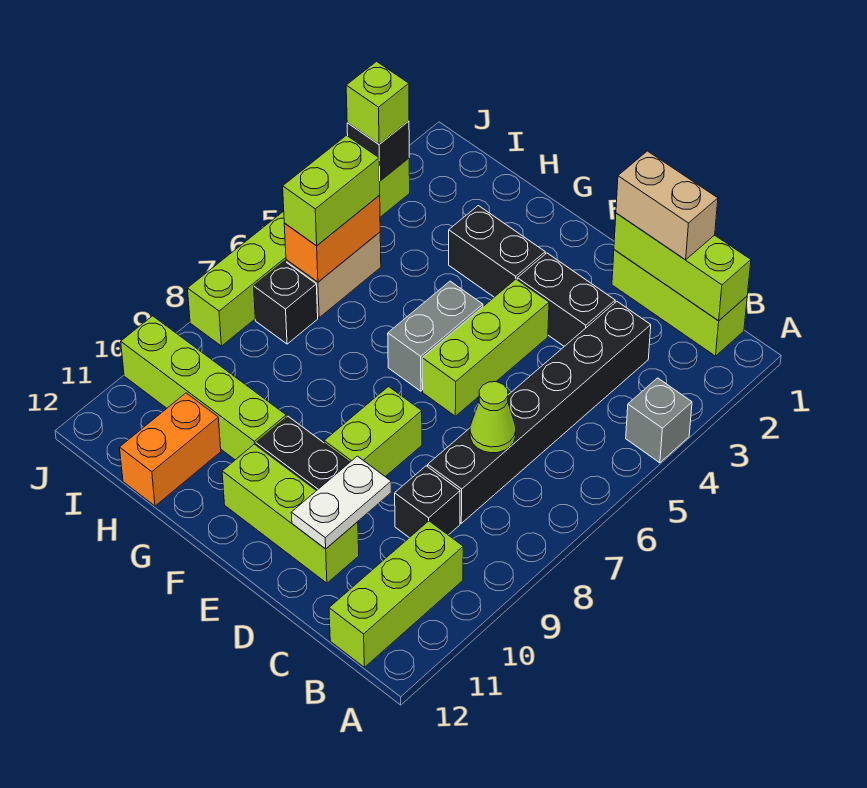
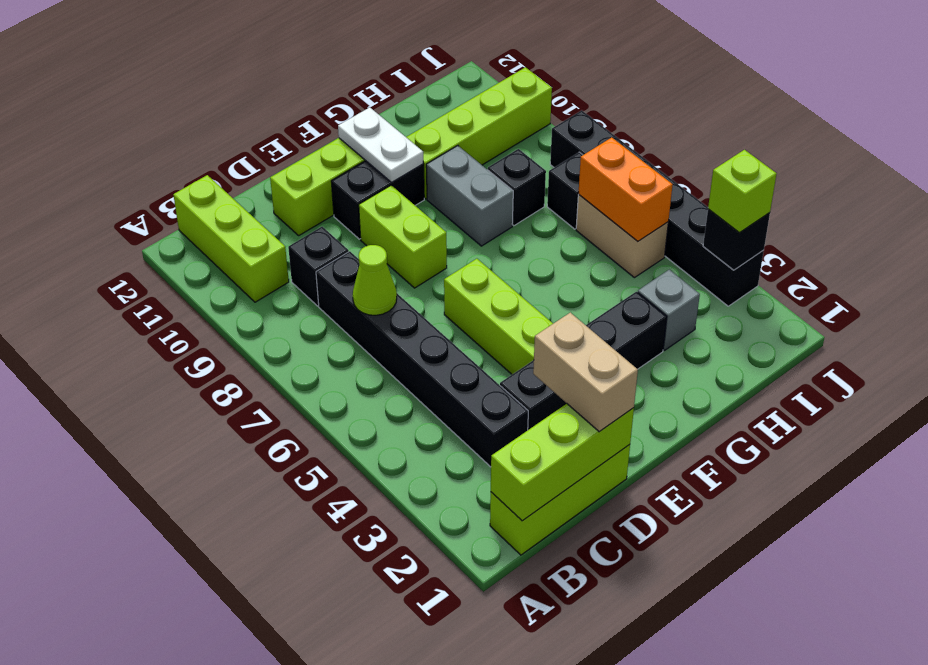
grey 1x1 brick [626,378,692,463] -> grey 1x1 brick moved to [638,270,700,350]
tan 1x2 brick [616,151,718,260] -> tan 1x2 brick turned to [533,312,638,432]
white 1x2 plate [291,456,391,549] -> white 1x2 plate moved to [338,107,423,182]
grey 1x2 brick [388,281,483,391] -> grey 1x2 brick moved to [426,146,513,246]
none -> black 1x1 brick [488,149,546,226]
orange 1x2 brick [120,393,221,506] -> none
lime 1x2 brick [283,135,380,246] -> none
lime 1x6 brick [187,158,410,346] -> black 1x6 brick [550,110,764,306]

